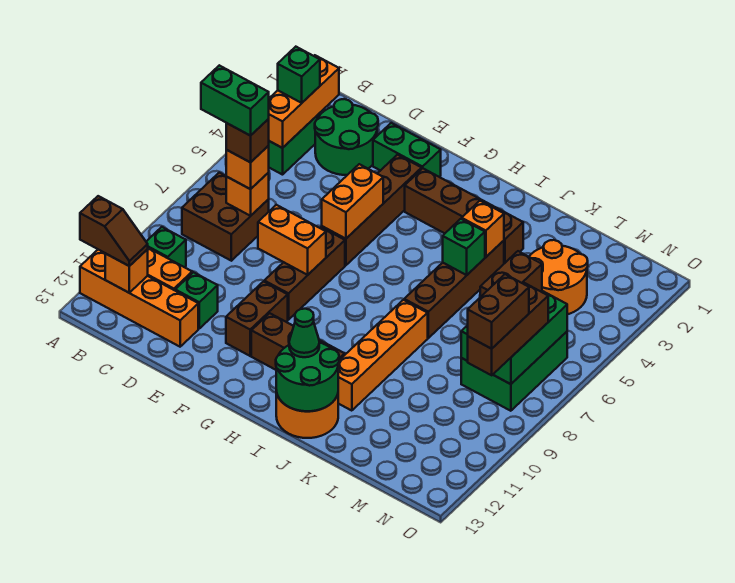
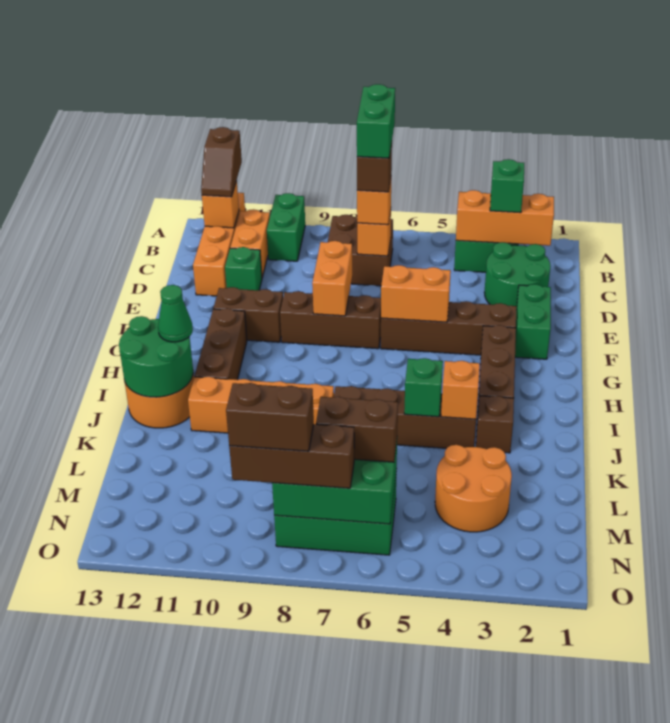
green 1x1 brick [146,227,186,267] -> green 1x2 brick [267,193,305,261]

